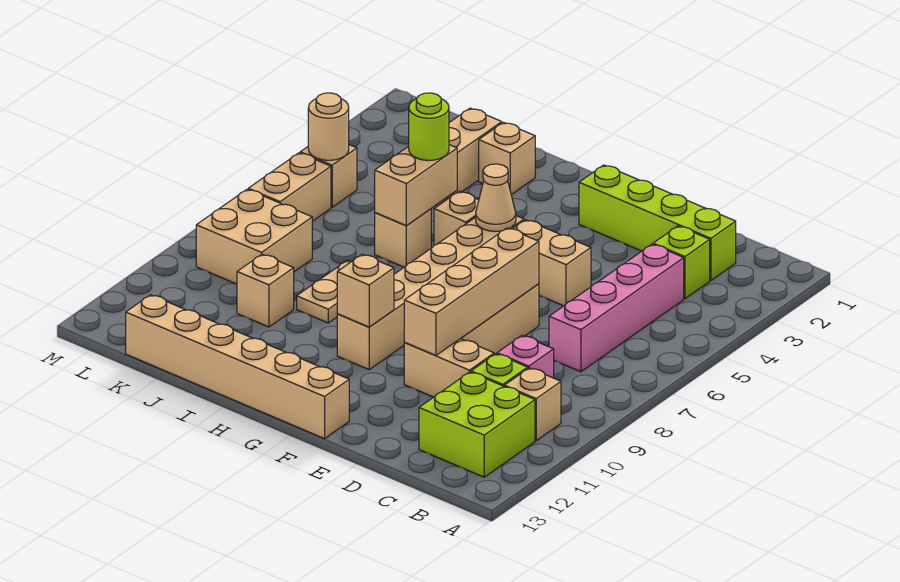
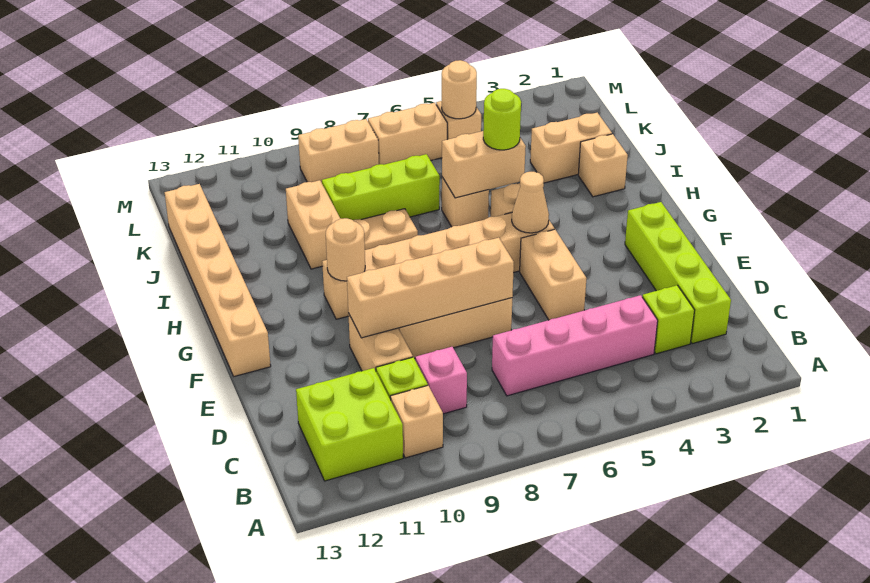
tan 1x1 brick [337,254,394,327] -> tan 1x1 round brick [326,218,365,281]
none -> lime 1x3 brick [322,154,440,220]
tan 1x1 brick [237,254,294,327] -> tan 1x2 brick [286,180,340,269]
tan 2x2 brick [196,189,312,284] -> tan 1x2 brick [298,119,379,183]

